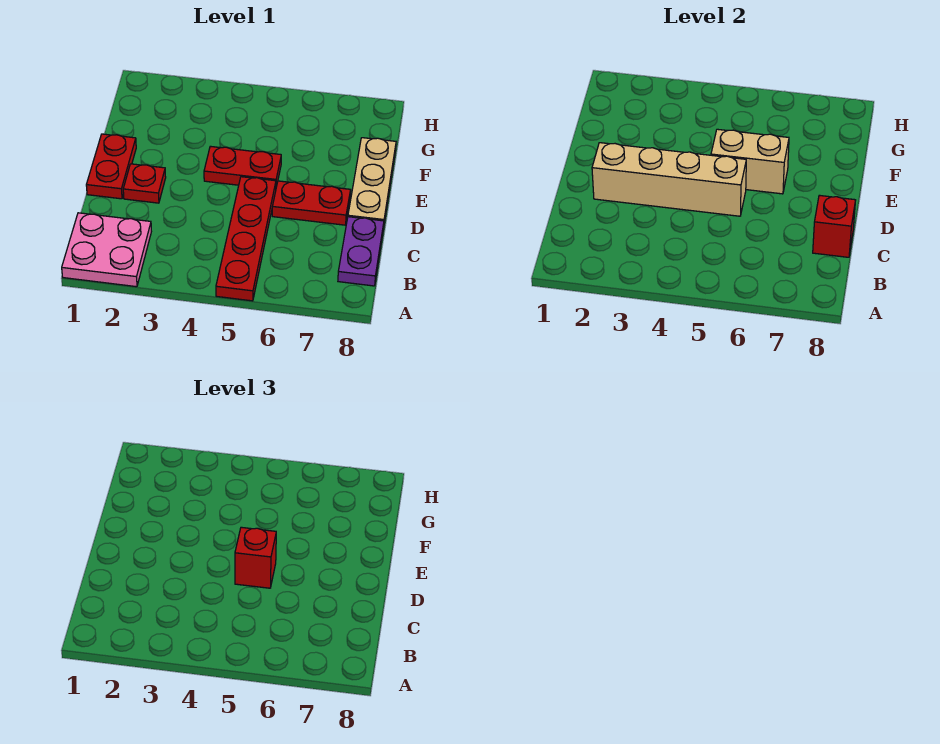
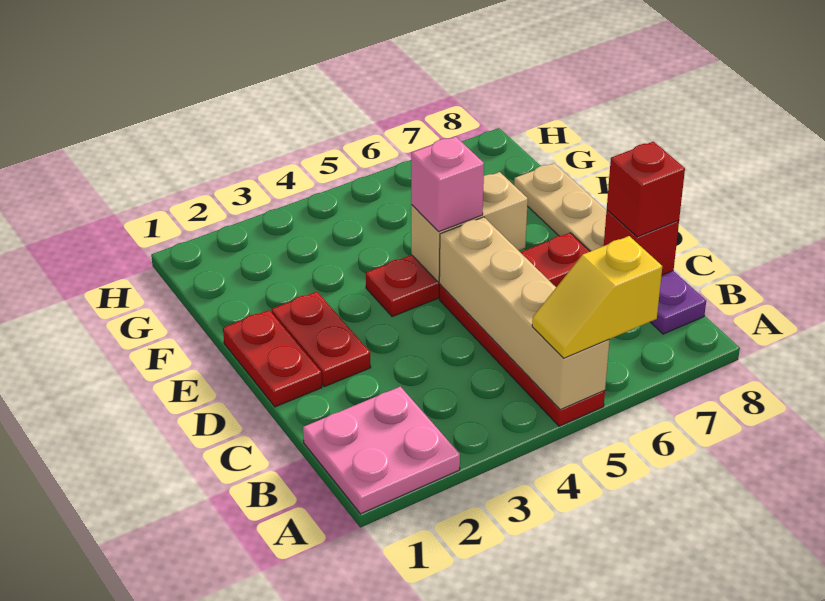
none -> yellow 1x2 slope [532,236,662,358]
red 1x1 plate [123,164,166,203] -> red 1x2 plate [272,292,371,387]
tan 1x4 brick [592,143,746,216] -> tan 1x4 brick turned to [439,217,609,410]
red 1x1 brick [235,527,276,588] -> red 1x1 brick moved to [607,142,685,237]
none -> pink 1x1 brick [411,137,484,232]

